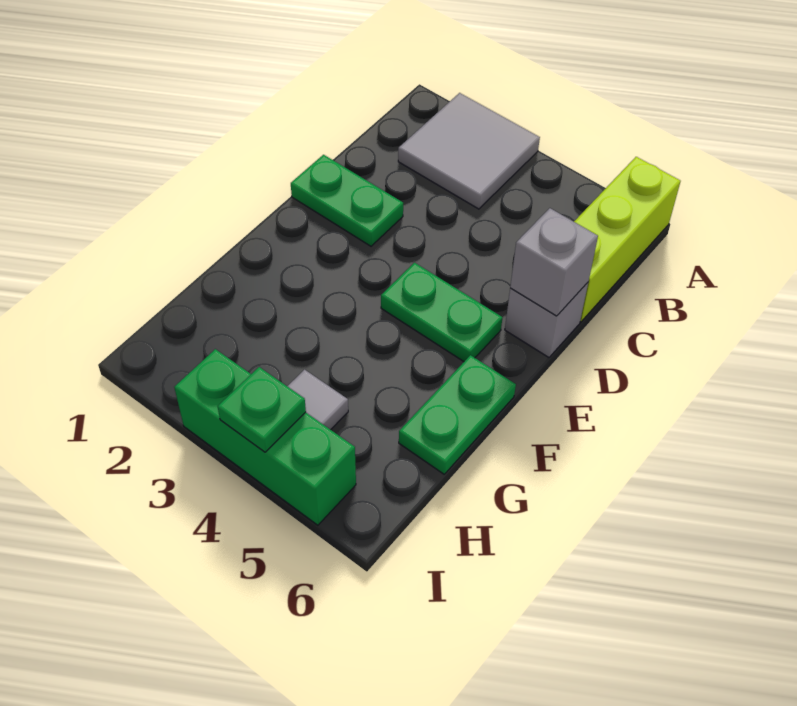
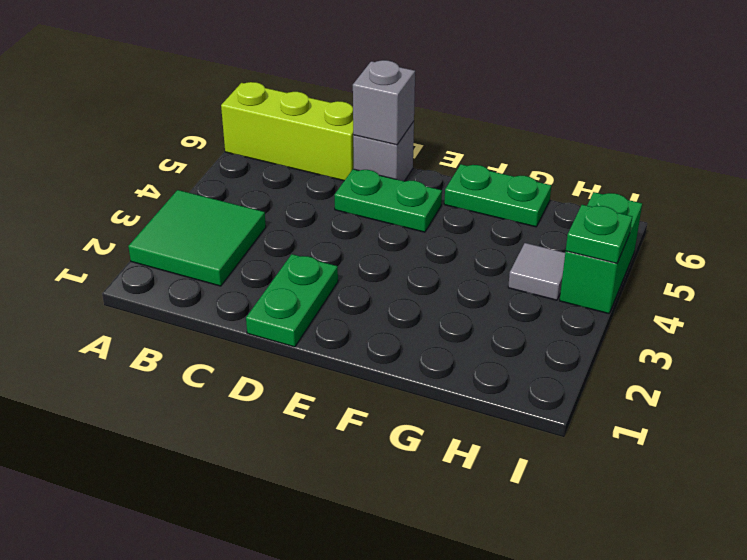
grey 2x2 tile [398,93,540,209] -> green 2x2 tile [128,190,266,286]
green 1x2 plate [381,263,502,362] -> green 1x2 plate turned to [335,169,442,232]
green 1x3 brick [174,349,356,525] -> green 1x2 brick [560,192,642,314]

